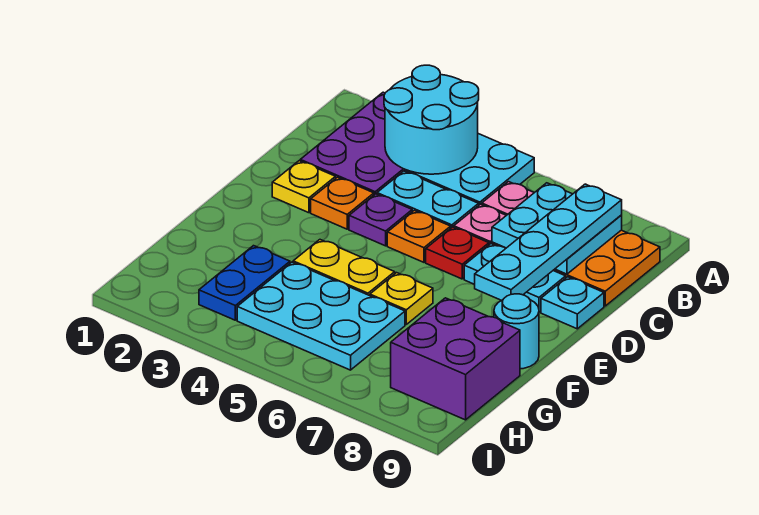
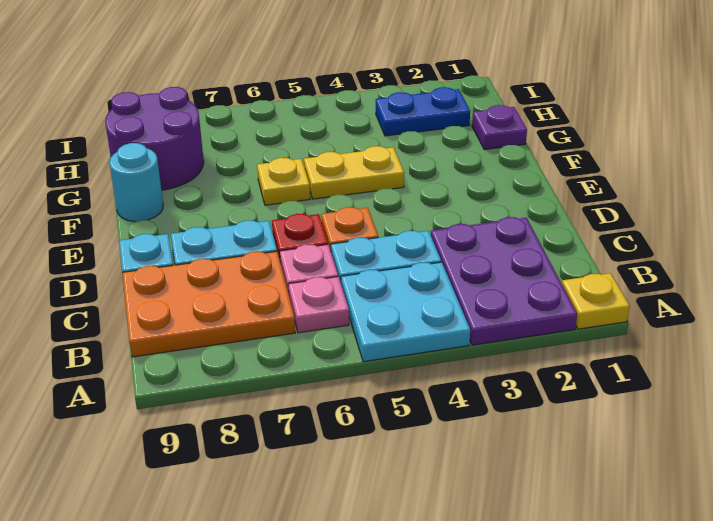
cyan 2x2 round brick [384,65,479,174] -> none
cyan 2x2 plate [492,183,622,274] -> none
cyan 1x4 plate [475,184,622,300] -> none
yellow 1x1 plate [272,161,336,213] -> yellow 1x1 plate moved to [562,273,630,329]
orange 1x1 plate [311,177,374,229] -> none
purple 1x1 plate [349,194,412,246] -> purple 1x1 plate moved to [472,105,527,150]
blue 1x2 plate [199,246,290,320] -> blue 1x2 plate turned to [376,87,470,136]
cyan 2x3 plate [237,262,405,370] -> none
purple 2x2 brick [391,298,520,420] -> purple 2x2 round brick [105,87,204,190]

